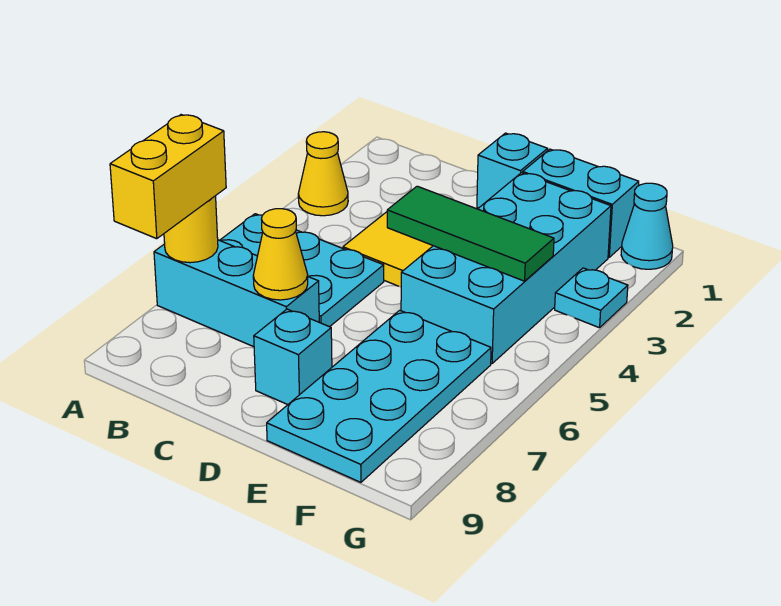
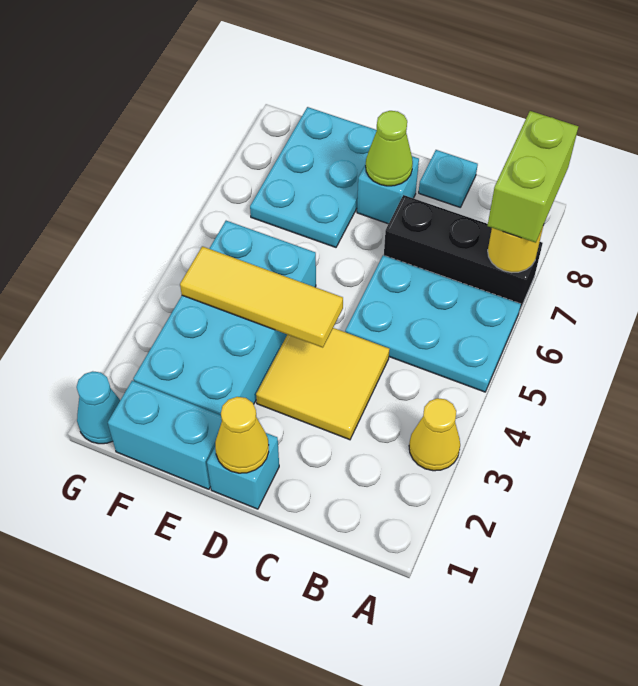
cyan 1x3 brick [154,240,319,347] -> black 1x3 brick [384,195,543,312]
yellow 1x2 brick [110,115,226,239] -> lime 1x2 brick [488,111,578,243]
yellow 1x1 cone [253,209,308,300] -> yellow 1x1 cone moved to [215,397,269,473]
green 1x3 tile [387,186,554,281] -> yellow 1x3 tile [180,246,343,348]
none -> lime 1x1 cone [366,111,413,186]
cyan 2x4 plate [267,310,491,482] -> cyan 2x3 plate [250,107,377,247]
cyan 1x1 plate [555,268,628,328] -> cyan 1x1 plate moved to [419,150,478,207]

